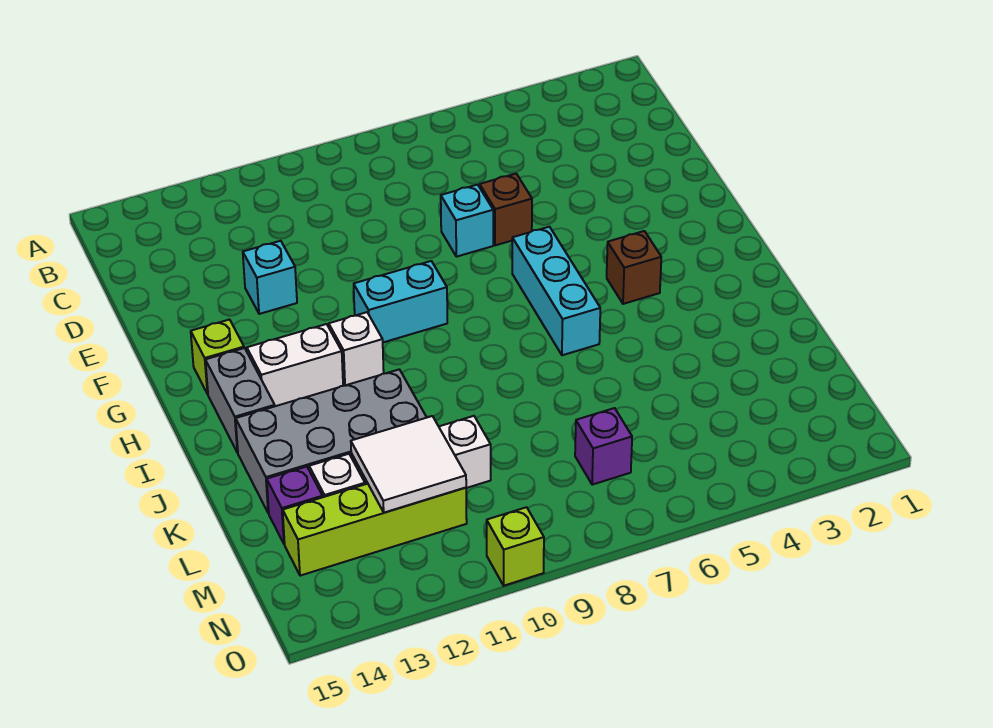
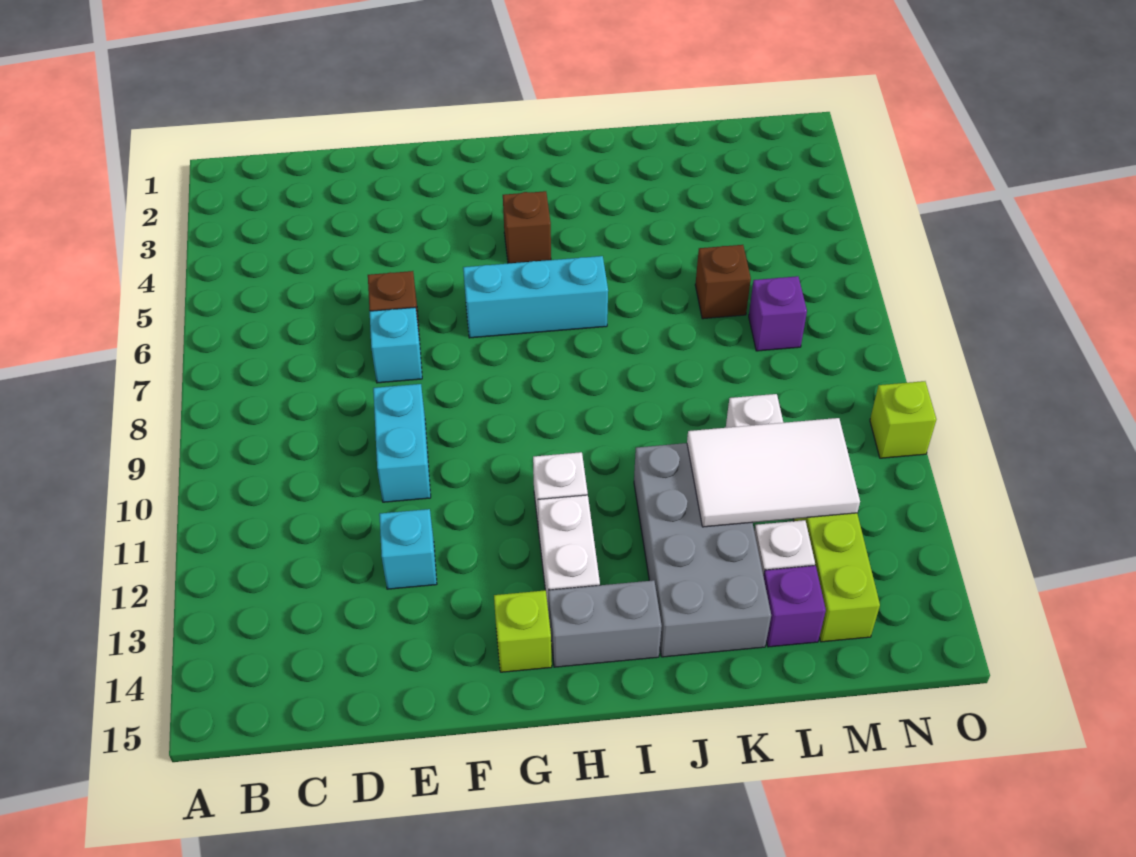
cyan 1x2 brick [354,261,447,342] -> cyan 1x2 brick moved to [373,384,431,502]
none -> brown 1x1 brick [695,245,751,319]
white 2x2 tile [351,416,466,513] -> white 2x3 tile [687,418,860,527]

